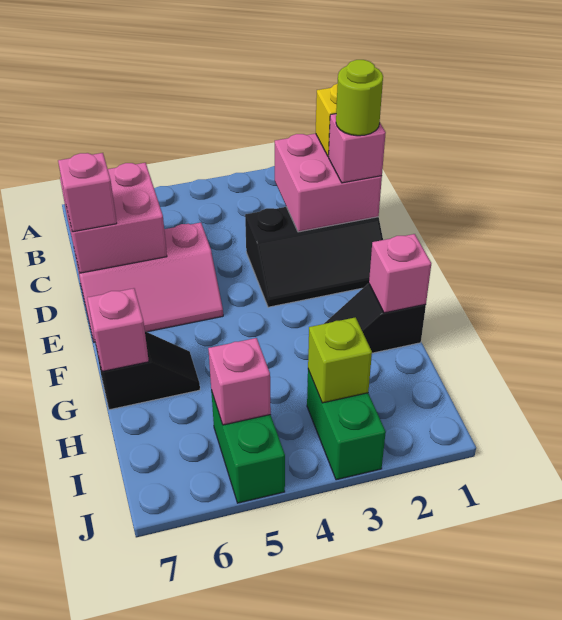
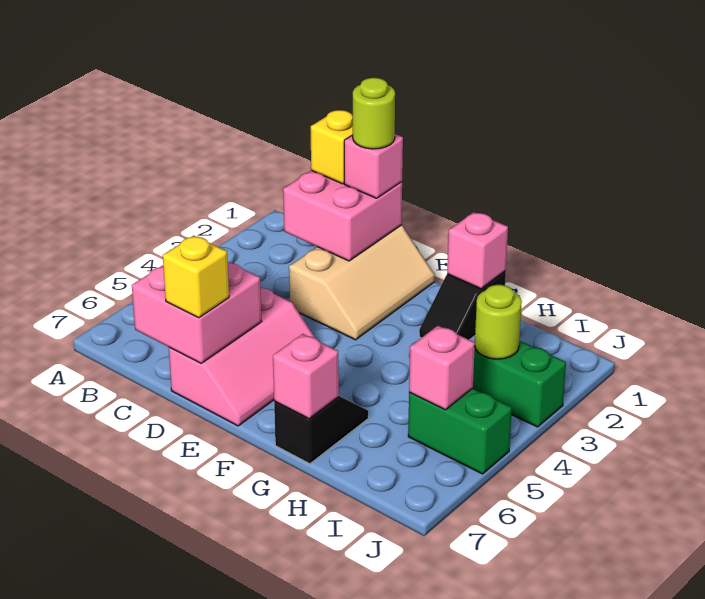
black 2x3 slope [245,207,383,307] -> tan 2x3 slope [289,225,435,340]
pink 1x1 brick [58,153,117,232] -> yellow 1x1 brick [163,235,229,318]
lime 1x1 brick [308,317,372,403] -> lime 1x1 round brick [475,285,522,359]

